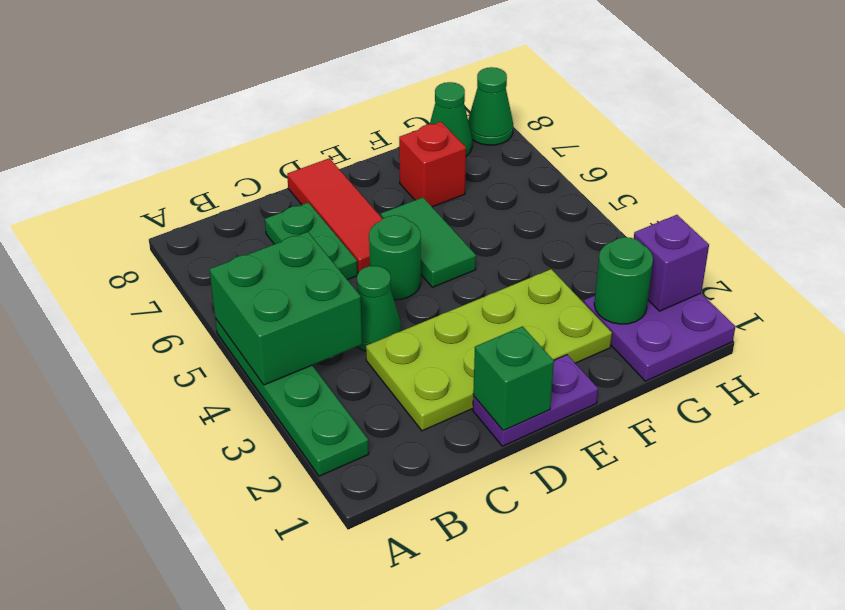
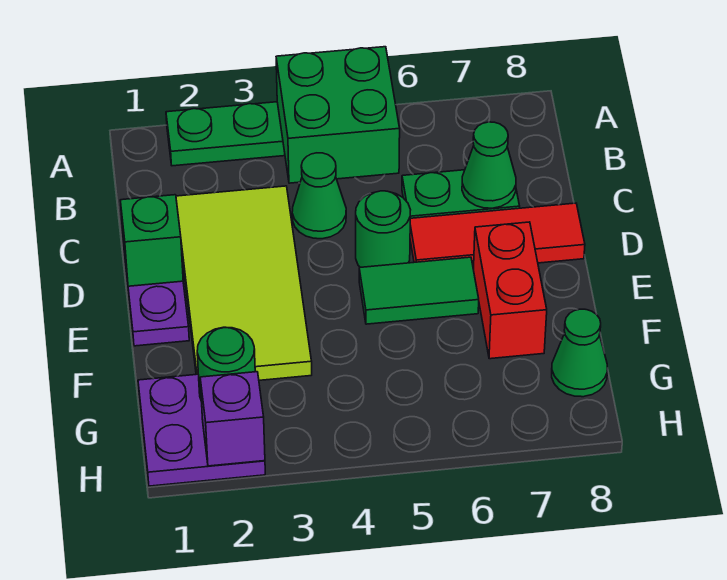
lime 2x4 plate [366,269,612,431] -> lime 2x4 tile [176,186,312,380]
red 1x1 brick [399,122,466,207] -> red 1x2 brick [474,222,547,359]
green 1x1 cone [468,67,513,145] -> green 1x1 cone moved to [462,122,516,208]

